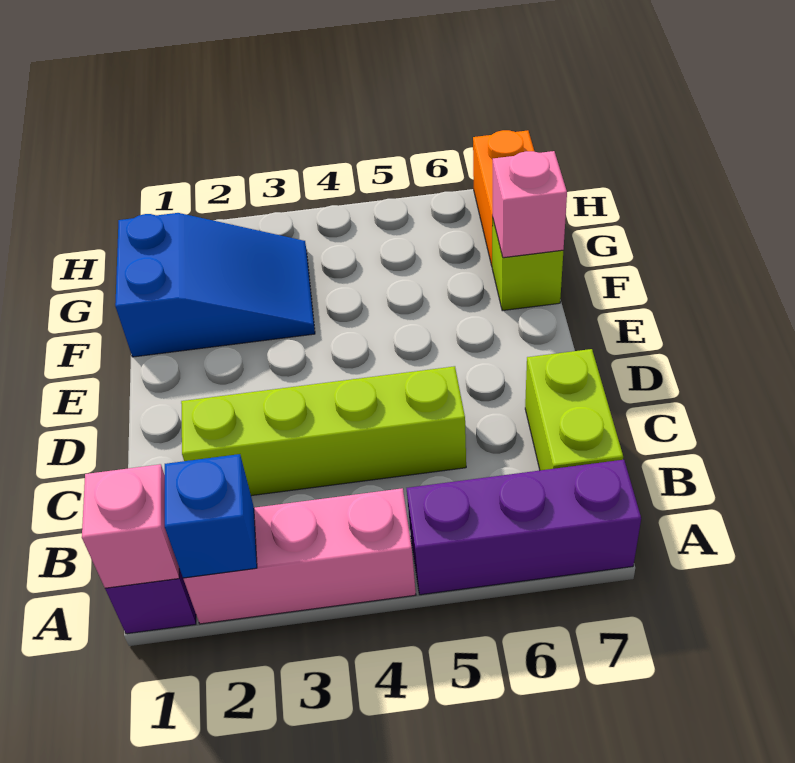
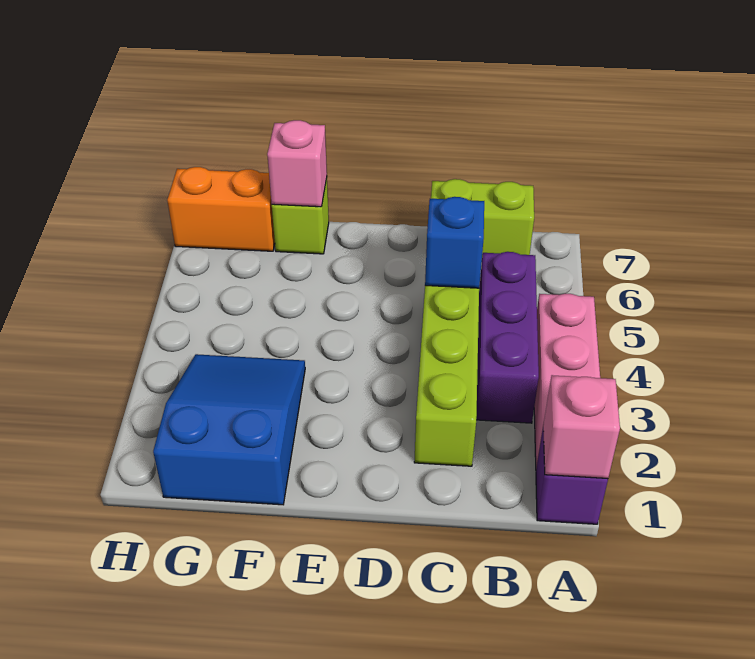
blue 1x1 brick [165,454,257,578] -> blue 1x1 brick moved to [425,197,484,288]
purple 1x3 brick [407,460,641,595] -> purple 1x3 brick moved to [476,252,539,423]

